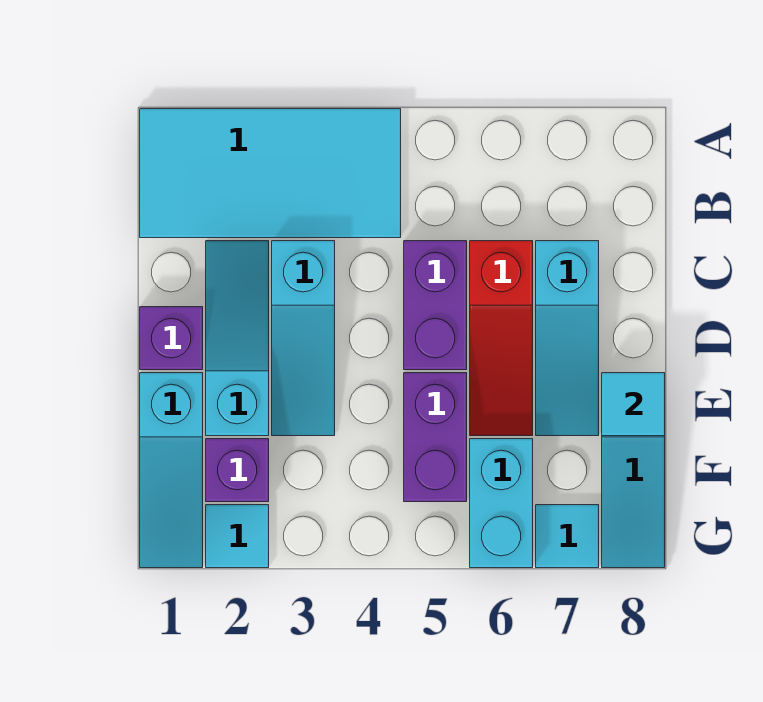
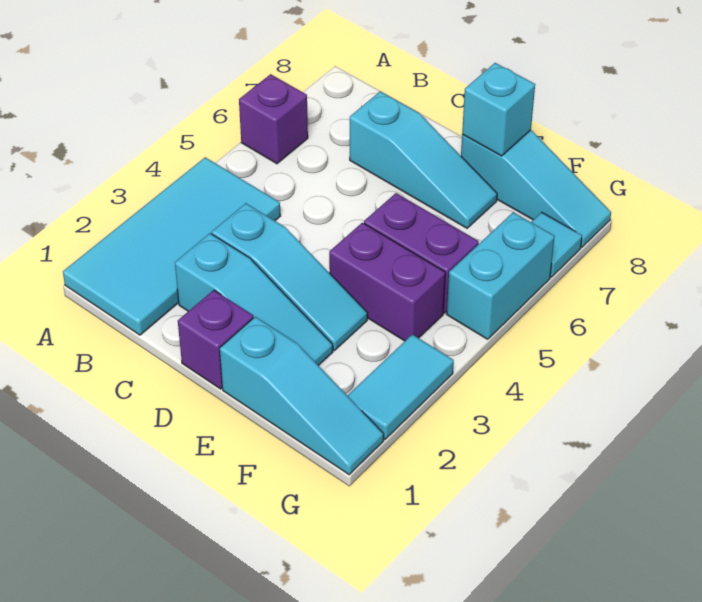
cyan 1x3 slope [206,241,269,436] -> cyan 1x3 slope turned to [175,233,333,366]
purple 1x2 brick [404,241,467,370] -> purple 1x2 brick moved to [329,223,445,341]
red 1x3 slope [470,241,533,436] -> none
cyan 1x1 tile [602,373,665,436] -> cyan 1x1 brick [462,63,535,156]
purple 1x1 brick [206,439,269,502] -> purple 1x1 brick moved to [239,74,308,164]
cyan 1x2 brick [470,439,533,568] -> cyan 1x2 brick turned to [447,212,555,339]
cyan 1x1 tile [206,505,269,568] -> cyan 1x2 tile [347,334,454,439]

